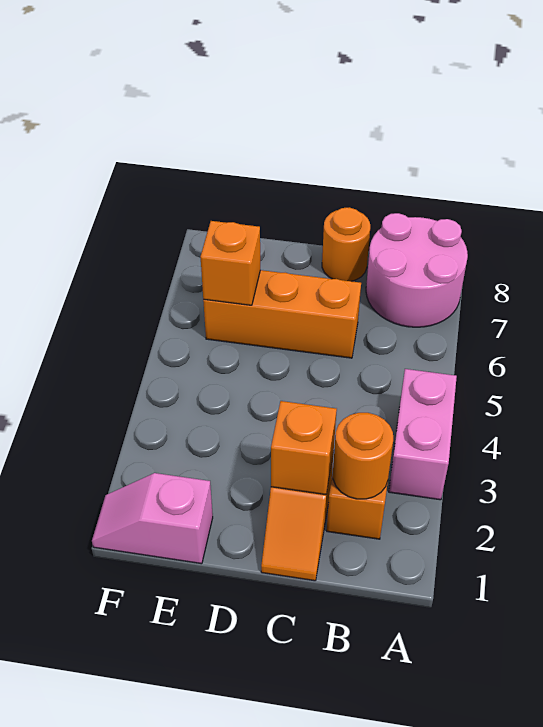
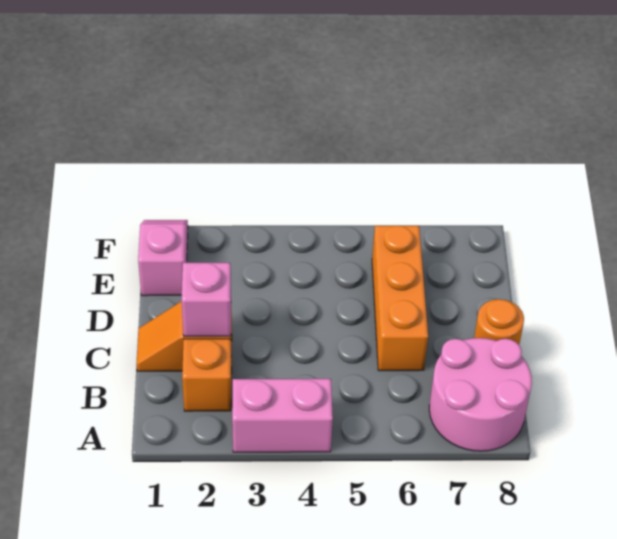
orange 1x1 round brick [333,413,393,499] -> none
orange 1x1 brick [271,401,337,495] -> pink 1x1 brick [182,263,231,336]
orange 1x1 brick [201,221,260,305] -> none

